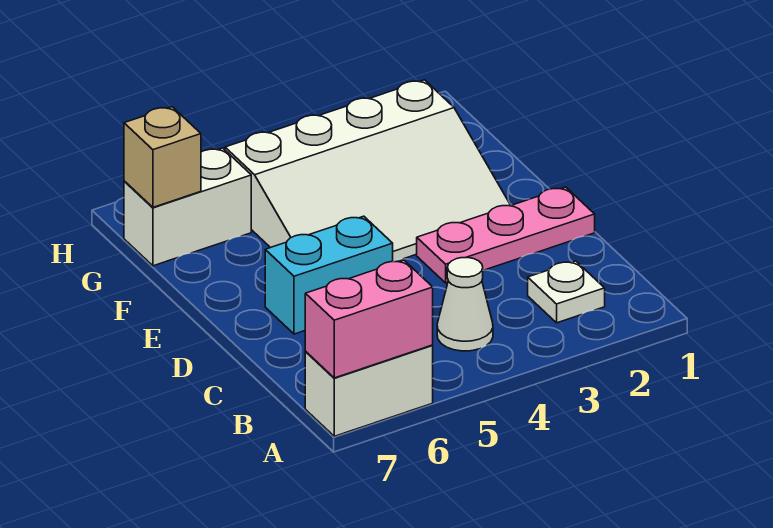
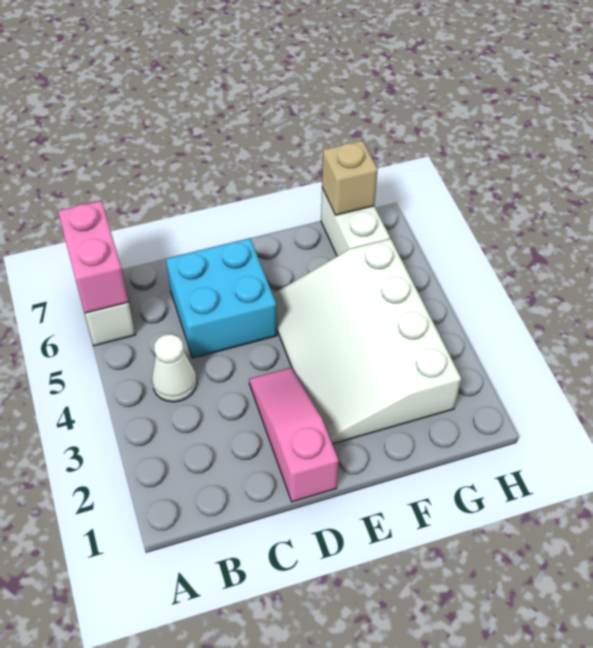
white 1x1 plate [528,261,605,323] -> none
pink 1x3 plate [417,187,595,283] -> pink 1x3 slope [249,367,338,502]
cyan 1x2 brick [265,216,393,334] -> cyan 2x2 brick [166,238,277,358]

